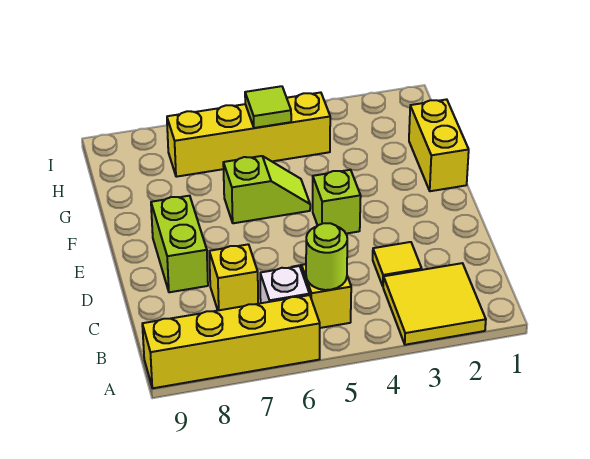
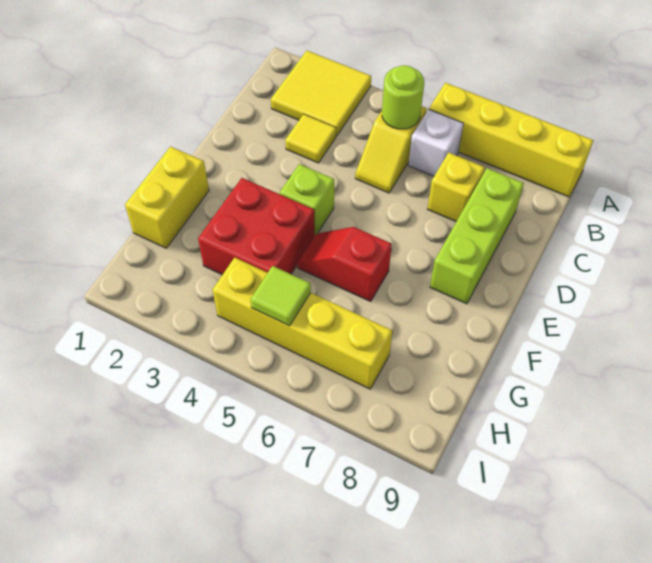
lime 1x2 brick [151,196,208,292] -> lime 1x3 brick [430,168,524,304]
none -> red 2x2 brick [198,178,315,275]
lime 1x2 slope [223,156,310,223] -> red 1x2 slope [297,227,392,301]

